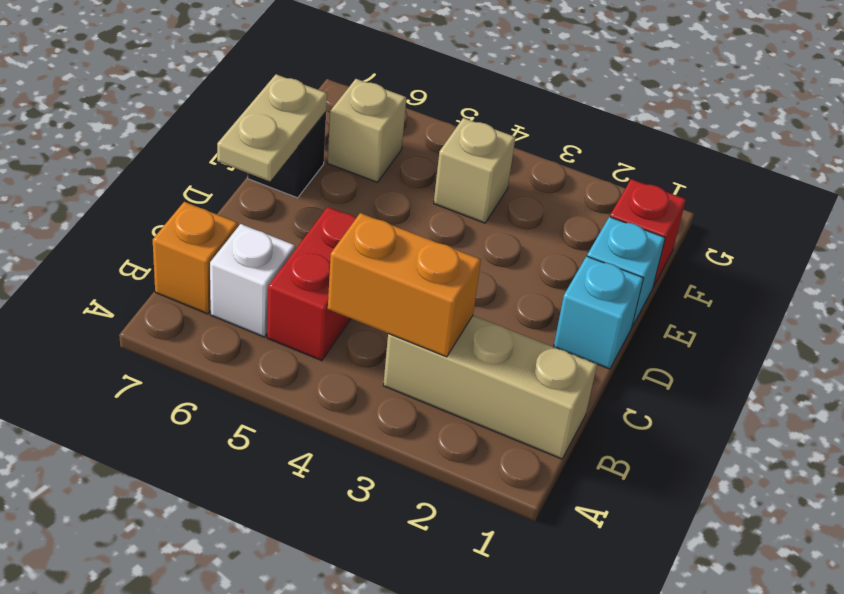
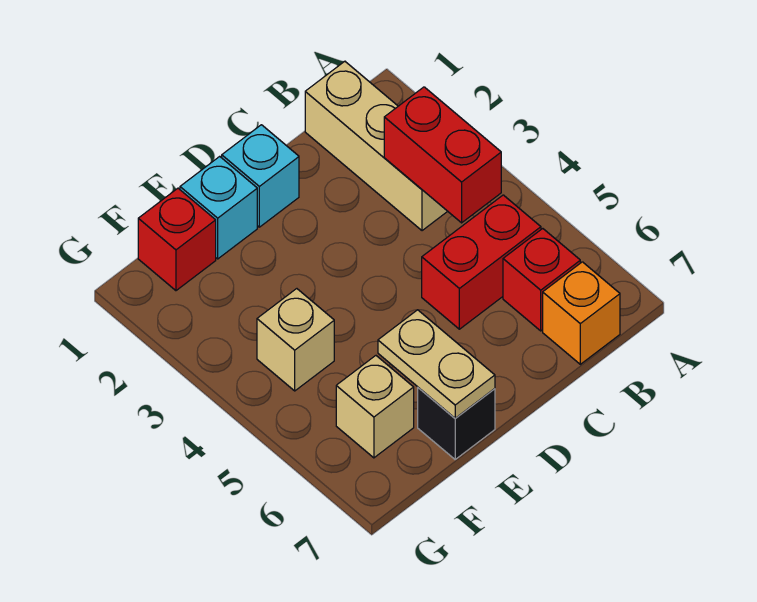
orange 1x2 brick [328,213,481,357] -> red 1x2 brick [384,87,501,223]
white 1x1 brick [210,224,295,337] -> red 1x1 brick [503,229,580,331]
tan 1x2 plate [217,74,327,181] -> tan 1x2 plate turned to [378,310,495,418]

